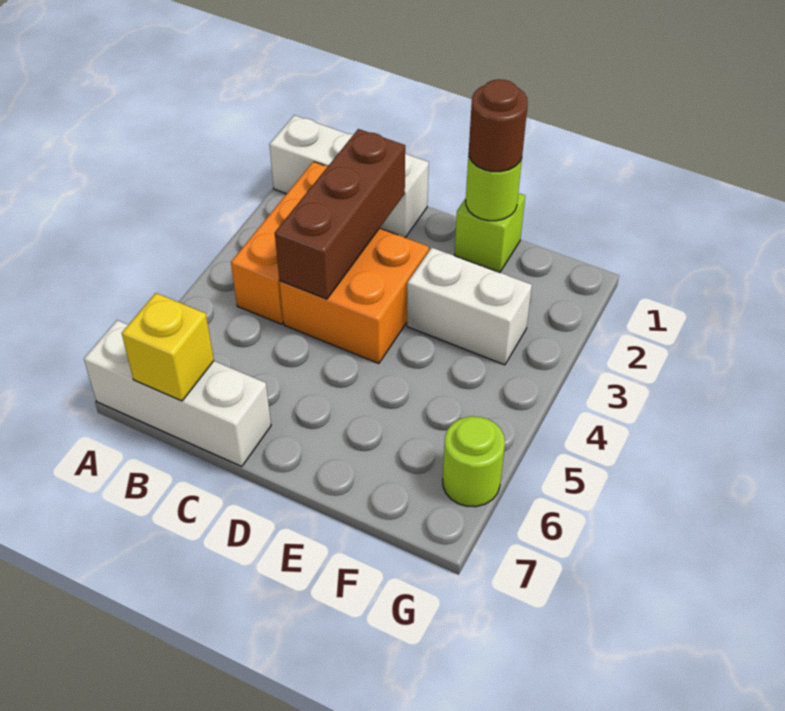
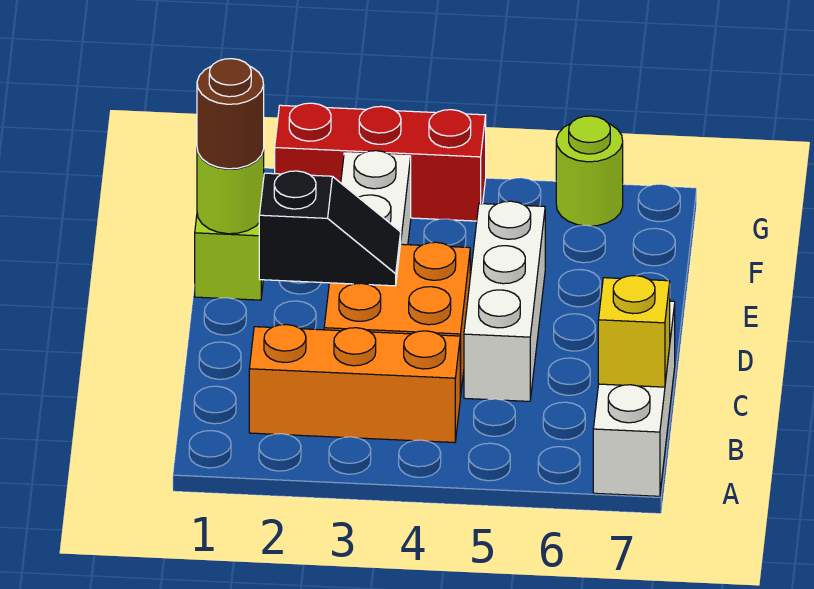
white 1x3 brick [269,115,429,237] -> white 1x3 brick moved to [464,201,545,401]
brown 1x3 brick [275,129,405,299] -> none
none -> black 1x2 slope [259,171,401,286]
none -> red 1x3 brick [275,103,486,221]

